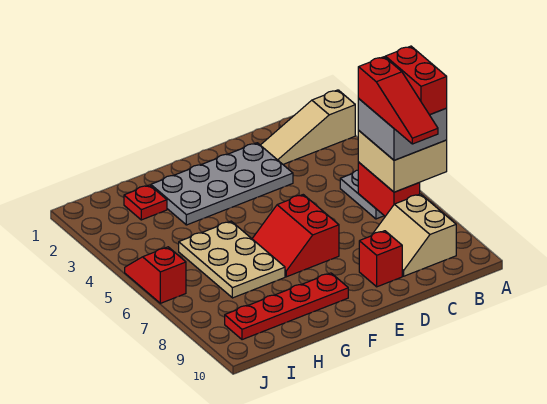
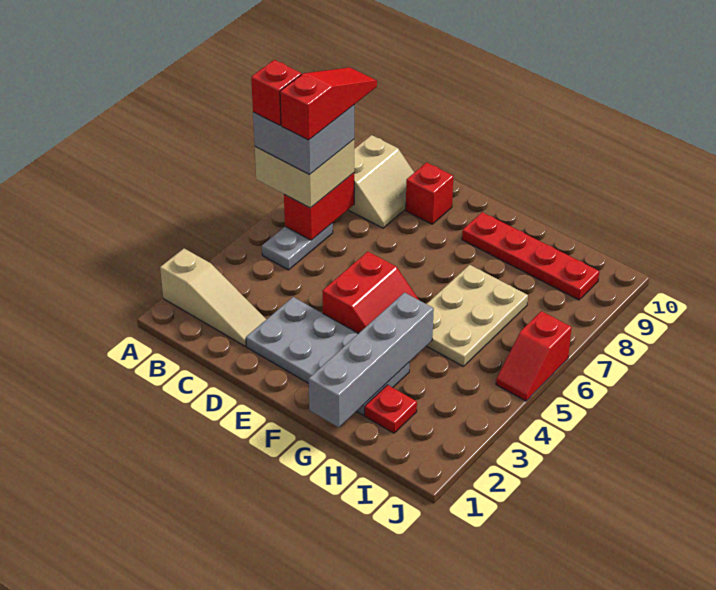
red 1x2 brick [385,46,447,115] -> red 1x1 brick [251,60,302,125]
red 2x2 slope [252,195,339,277] -> red 2x2 slope moved to [322,252,419,333]
none -> grey 1x4 brick [309,293,434,427]

